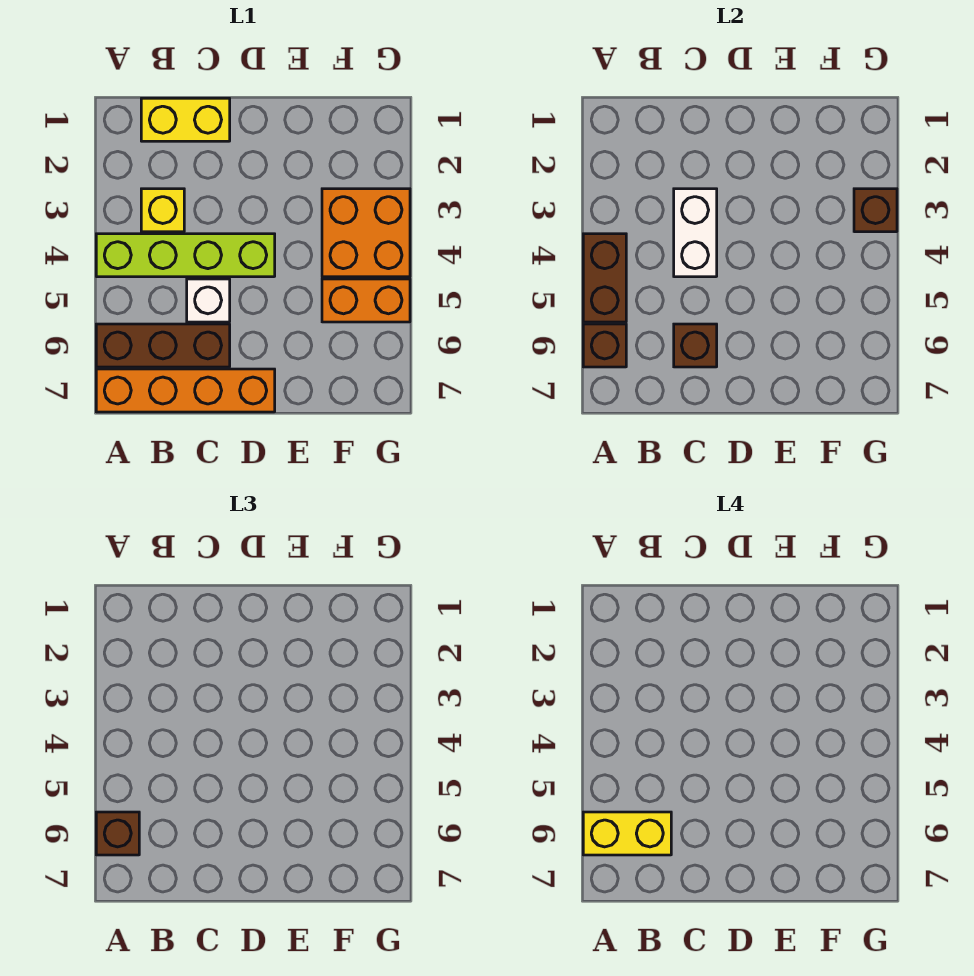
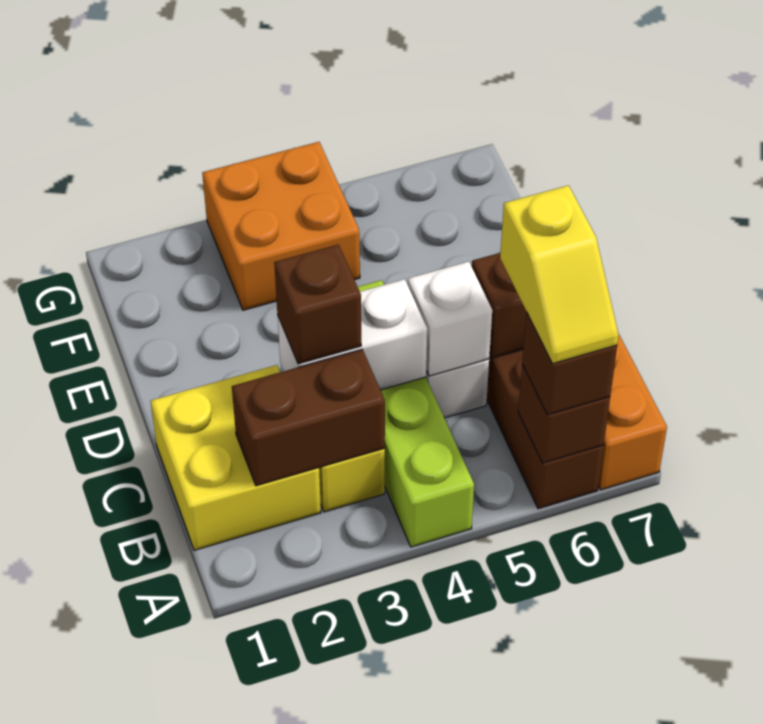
brown 1x2 brick [583,234,626,322] -> brown 1x2 brick moved to [232,349,385,486]
yellow 1x2 brick [583,812,671,855] -> yellow 1x2 slope [500,185,619,364]
yellow 1x2 brick [141,98,230,141] -> yellow 2x2 brick [151,365,321,550]
none -> white 1x1 brick [408,262,492,376]
orange 1x2 brick [322,279,410,322] -> none
brown 1x1 brick [854,189,897,232] -> brown 1x1 brick moved to [274,245,361,364]

